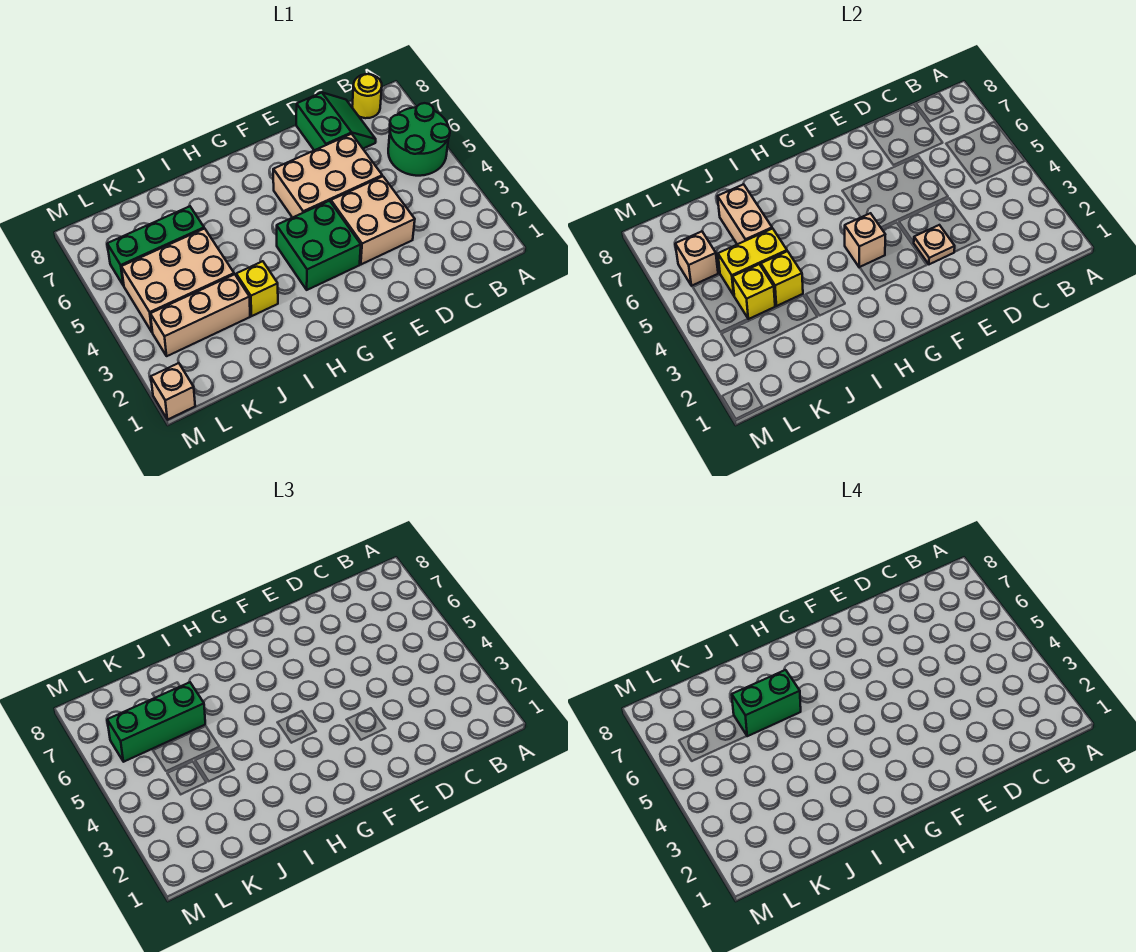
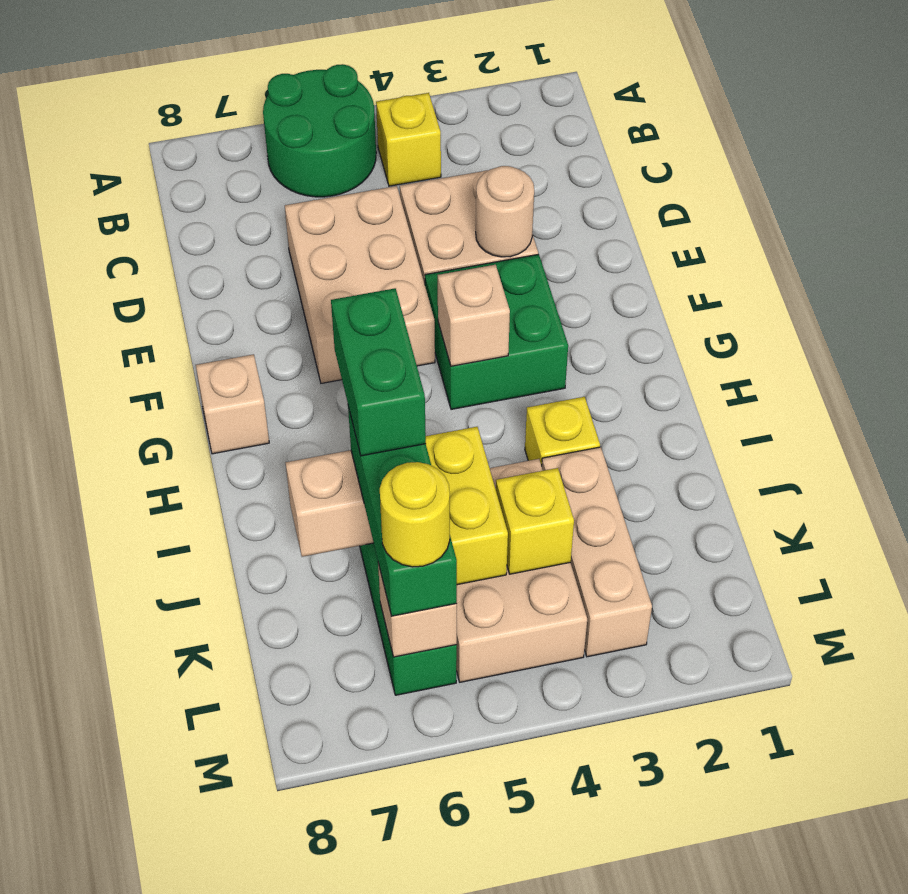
yellow 1x1 round brick [352,74,382,118] -> yellow 1x1 round brick moved to [380,462,450,567]
green 2x2 slope [296,93,376,150] -> none
tan 1x1 plate [914,225,955,264] -> tan 1x1 round brick [476,166,534,257]
yellow 1x1 brick [761,251,803,306] -> yellow 1x1 brick moved to [376,93,441,186]
tan 1x1 brick [151,363,195,420] -> tan 1x1 brick moved to [196,354,269,454]

